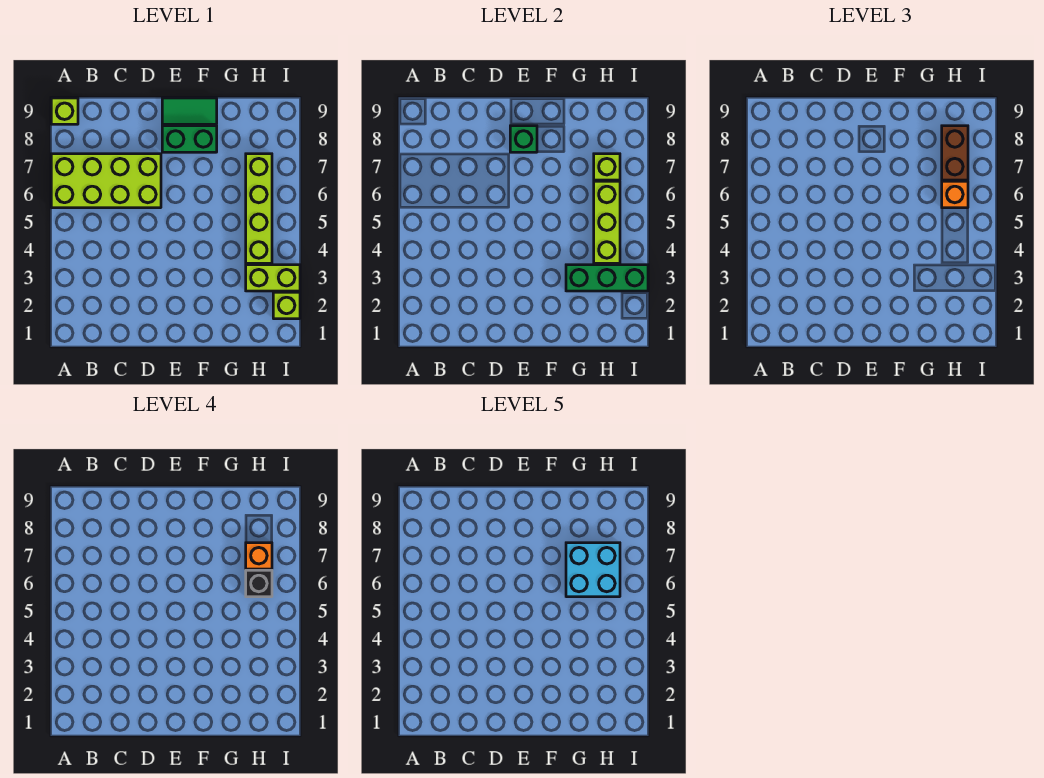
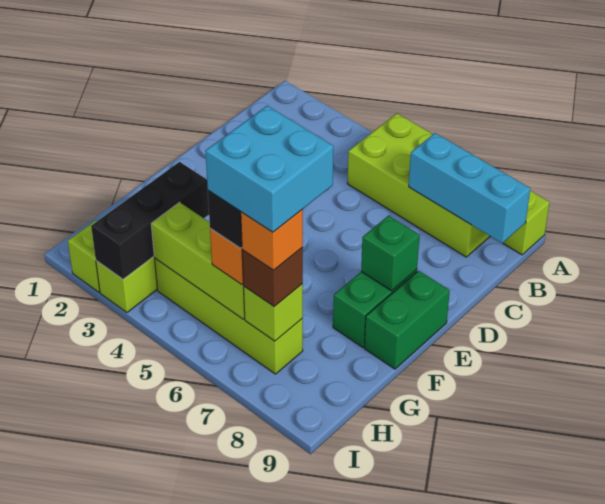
lime 2x4 brick [51,154,161,208] -> lime 2x4 brick turned to [347,113,490,257]
none -> cyan 1x3 brick [409,133,530,243]
green 1x2 tile [162,98,217,124] -> green 1x2 brick [364,271,450,369]
green 1x3 brick [566,265,648,291] -> black 1x3 brick [91,162,209,279]
brown 1x2 brick [942,126,968,180] -> brown 1x1 brick [242,248,303,307]

